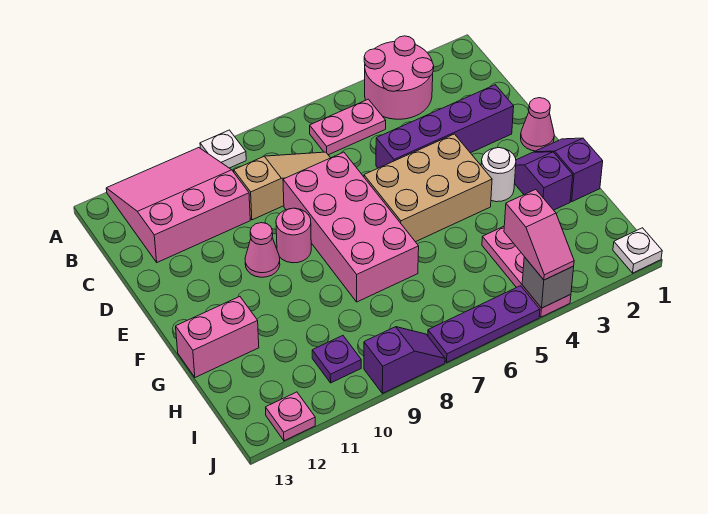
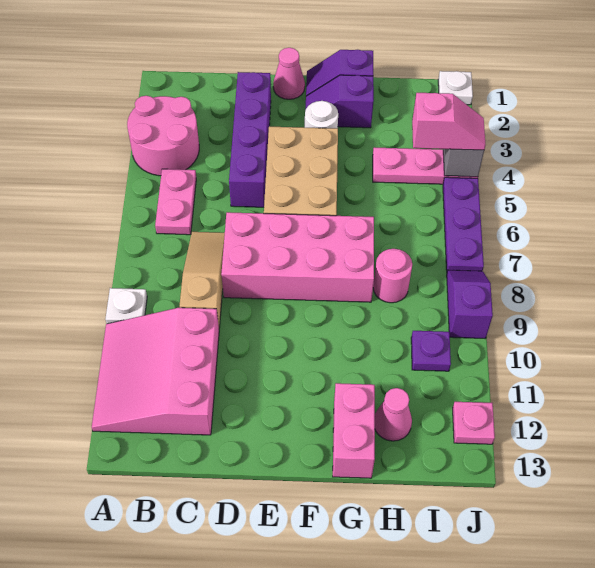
pink 1x1 round brick [276,208,311,263] -> pink 1x1 round brick moved to [373,249,412,303]
pink 1x1 cone [245,223,280,277] -> pink 1x1 cone moved to [375,388,412,441]

